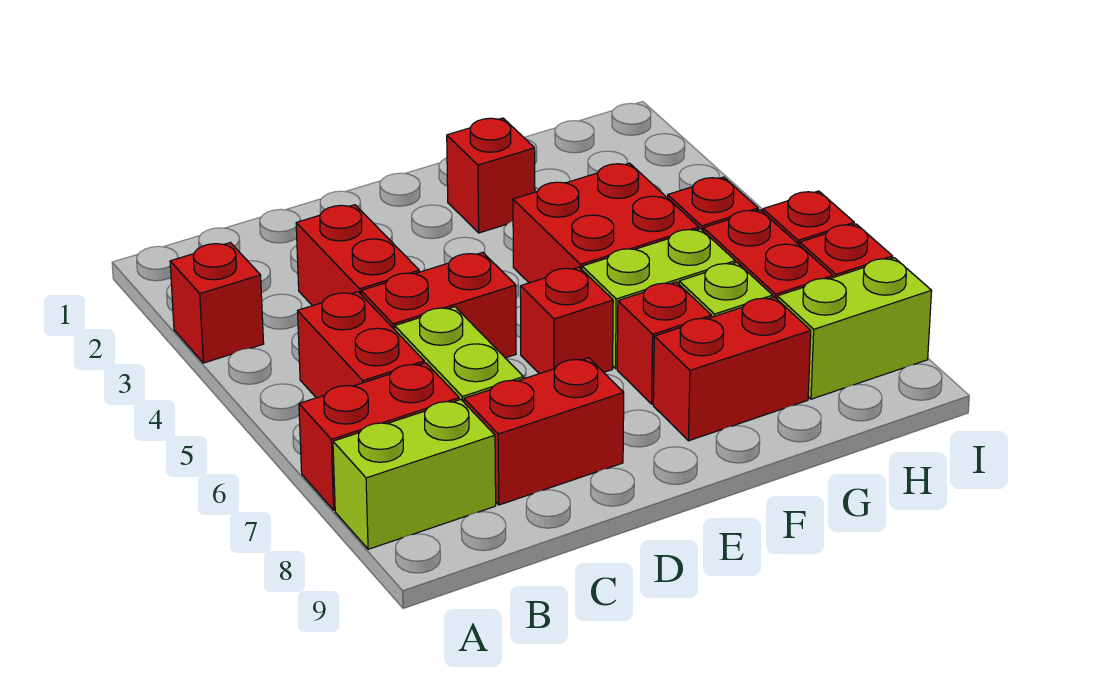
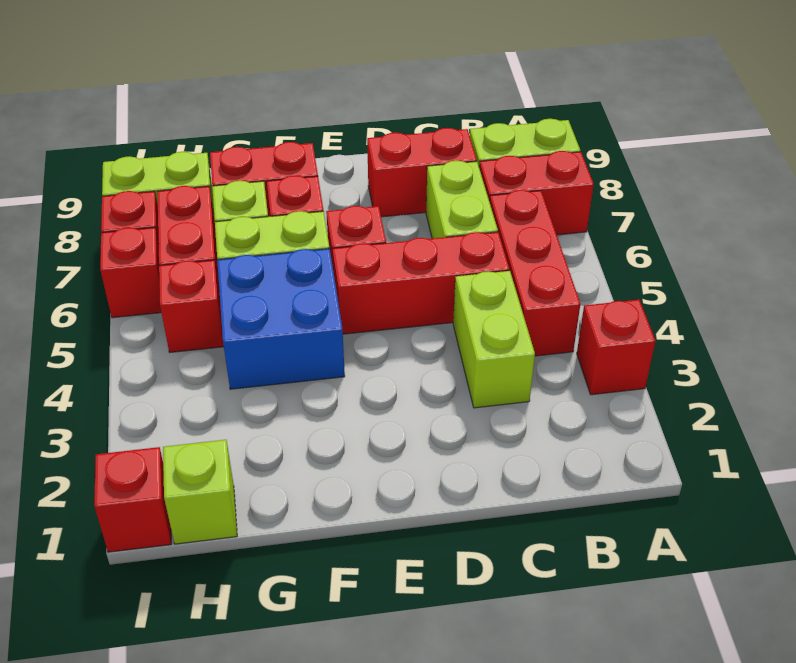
red 1x2 brick [298,292,424,398] -> red 1x3 brick [490,190,580,356]
red 1x2 brick [296,205,419,306] -> lime 1x2 brick [453,271,535,408]
red 1x2 brick [361,253,516,358] -> red 1x3 brick [332,232,509,334]
red 1x1 brick [447,118,535,233] -> red 1x1 brick moved to [94,447,171,552]
red 2x2 brick [513,163,699,283] -> blue 2x2 brick [217,249,345,389]
none -> lime 1x1 brick [163,440,237,544]

